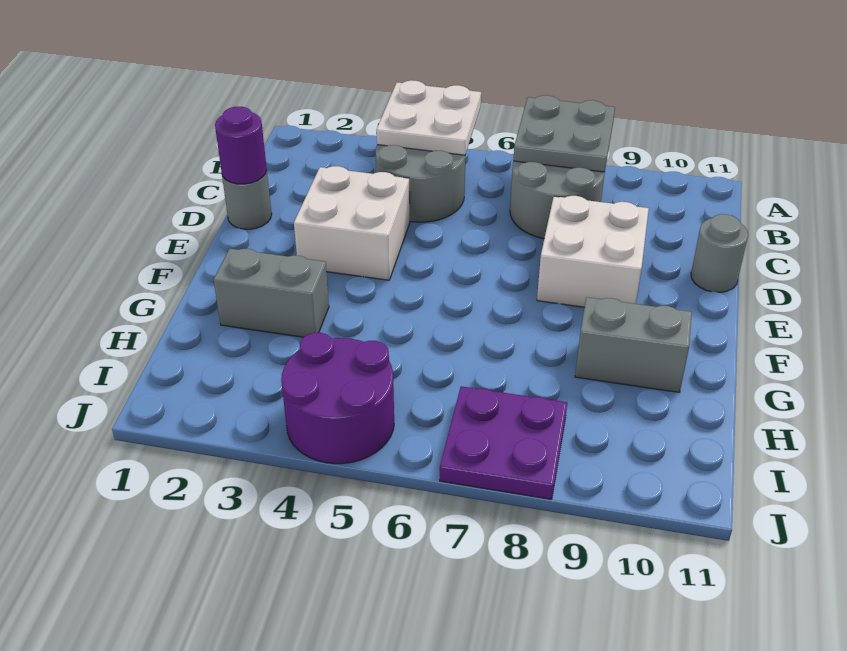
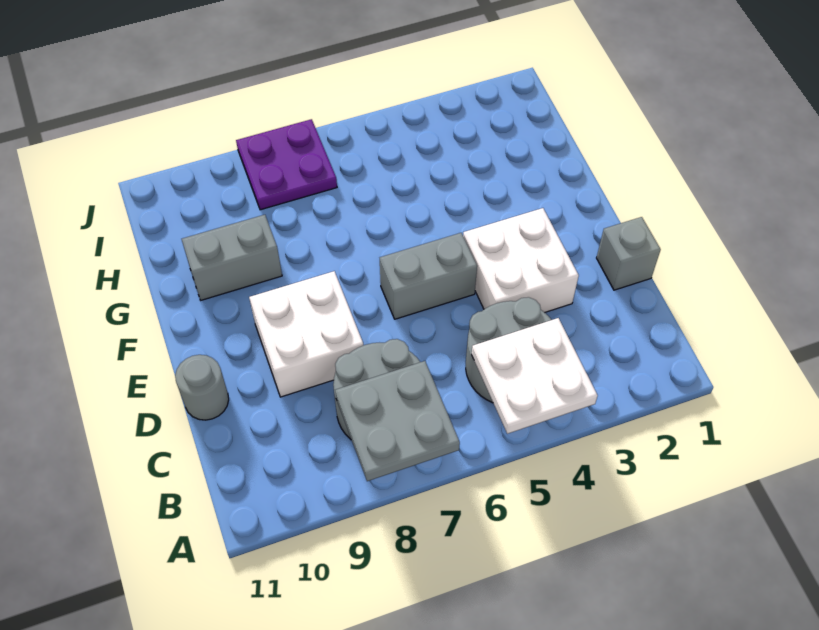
grey 1x1 round brick [222,171,272,229] -> grey 1x1 brick [597,217,661,290]
purple 1x1 round brick [215,107,267,184] -> none
grey 1x2 brick [214,249,329,337] -> grey 1x2 brick moved to [380,233,477,319]
purple 2x2 round brick [281,333,394,464] -> none

